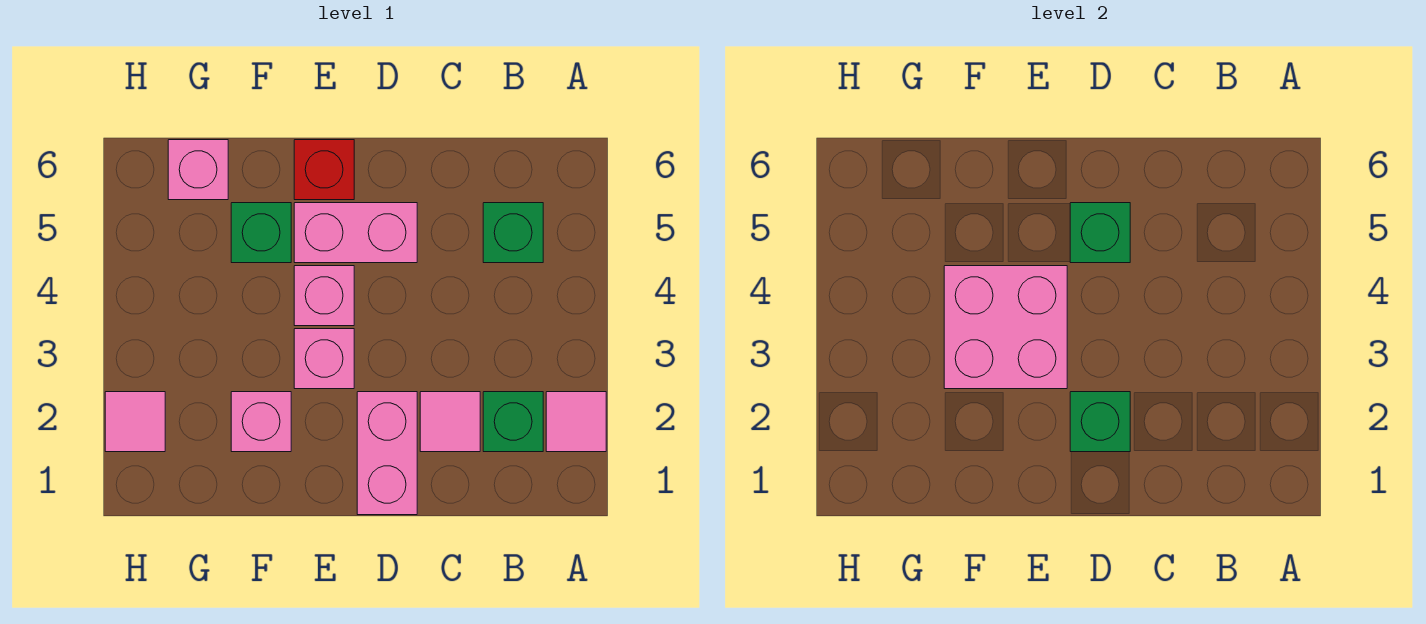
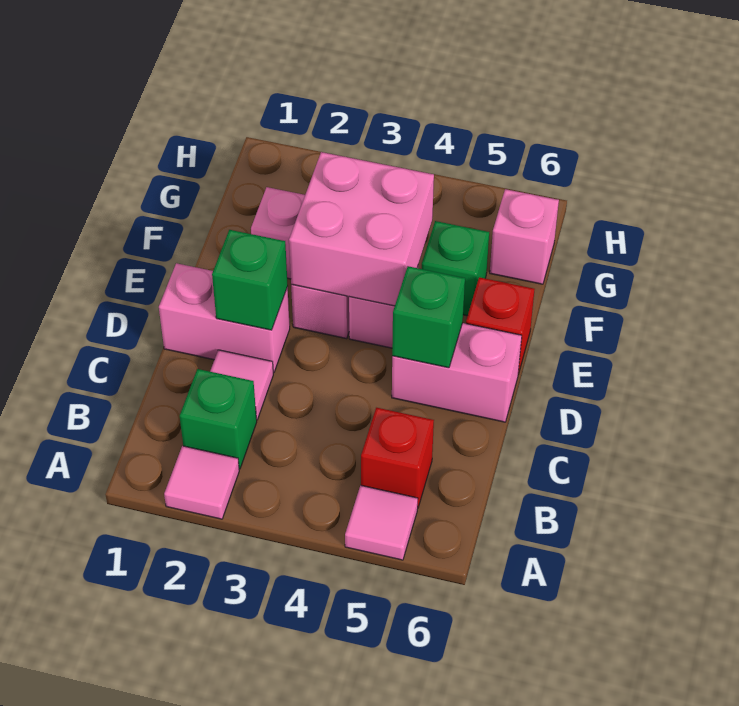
green 1x1 brick [483,203,543,263] -> red 1x1 brick [361,408,434,507]
pink 1x2 brick [294,203,417,263] -> pink 1x2 brick turned to [392,323,522,422]
pink 1x1 tile [105,392,165,452] -> pink 1x1 tile moved to [345,486,418,560]

